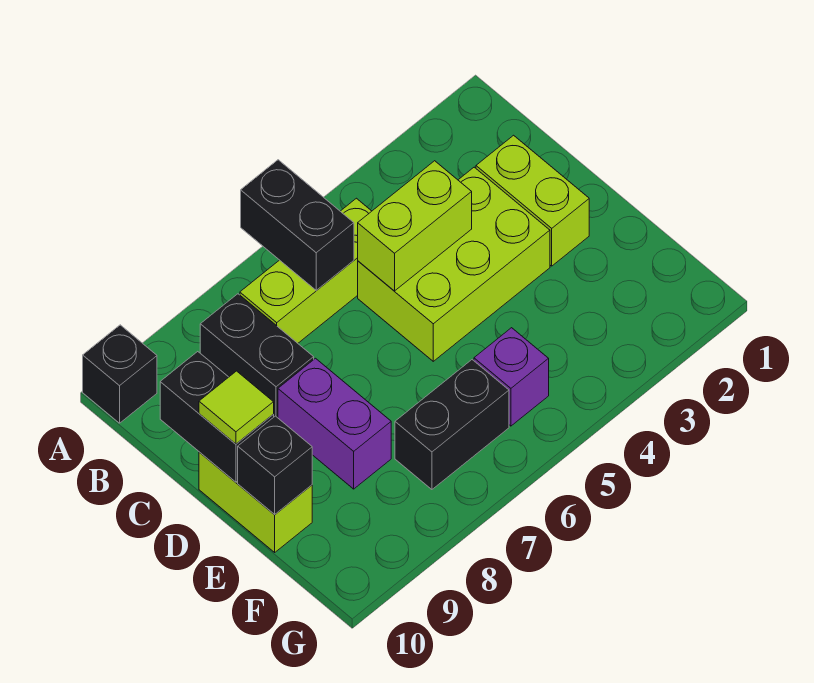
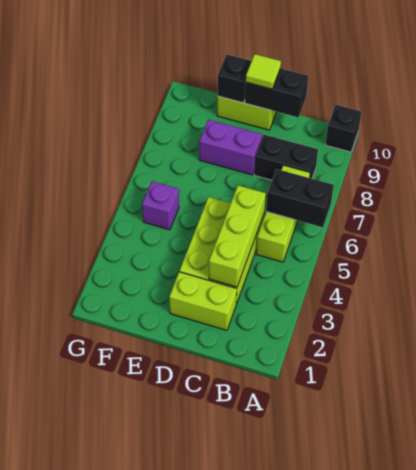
lime 1x2 brick [358,161,472,291] -> lime 1x3 brick [209,185,266,287]
black 1x2 brick [395,360,509,489] -> none

